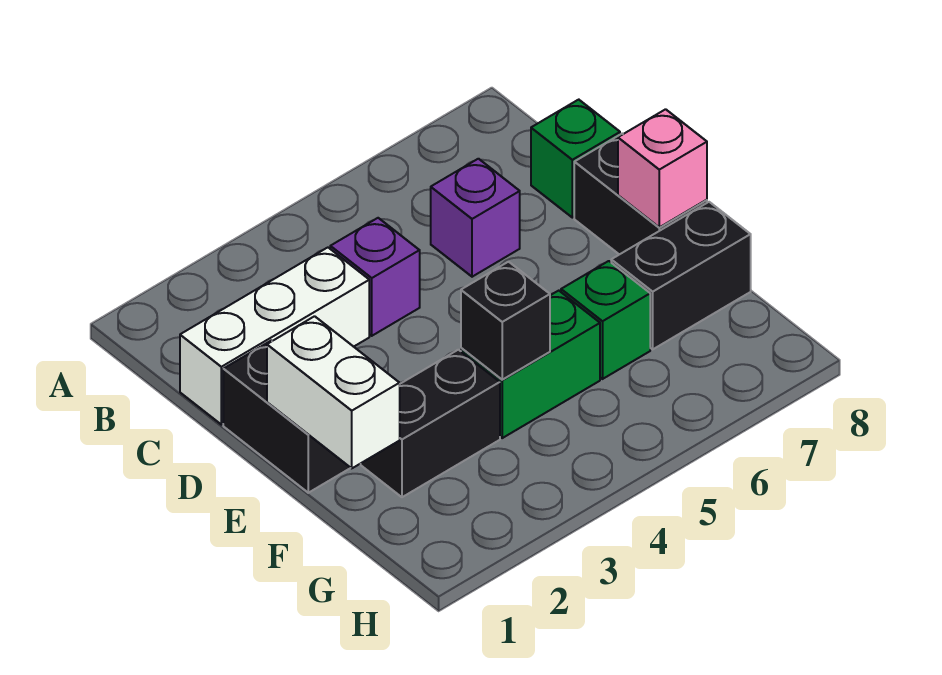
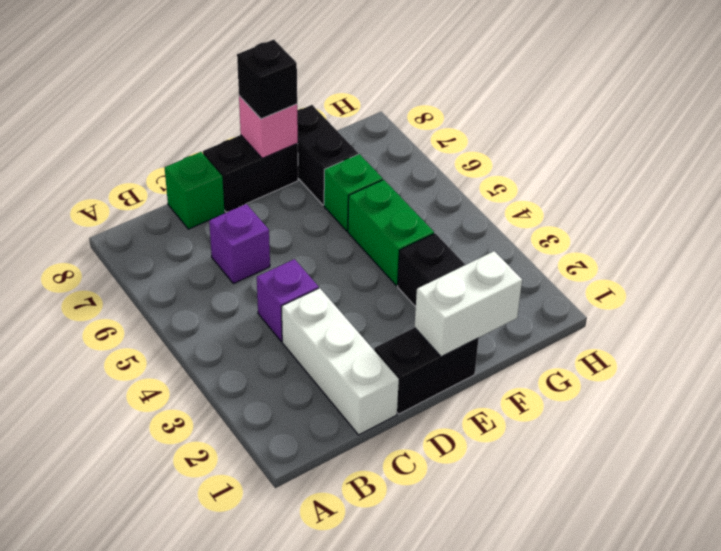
black 1x1 brick [461,262,550,380] -> black 1x1 brick moved to [237,40,297,119]

